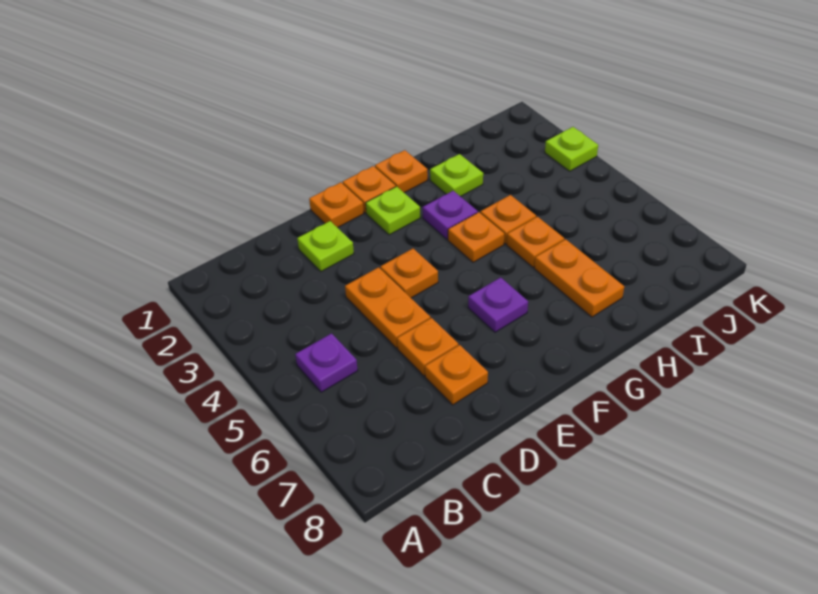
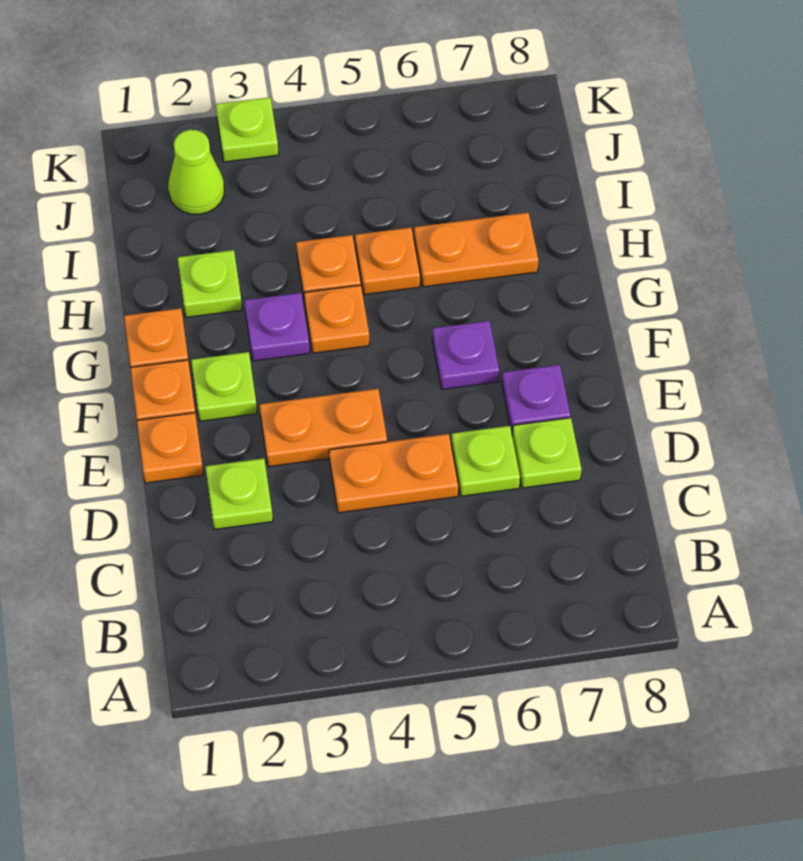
purple 1x1 plate [295,334,358,392] -> purple 1x1 plate moved to [502,365,570,433]
orange 1x1 plate [397,318,458,376] -> lime 1x1 plate [451,426,520,496]
orange 1x1 plate [425,345,488,405] -> lime 1x1 plate [512,418,581,488]
orange 1x1 plate [380,249,438,298] -> orange 1x2 plate [260,389,387,467]
none -> lime 1x1 cone [168,130,224,214]

